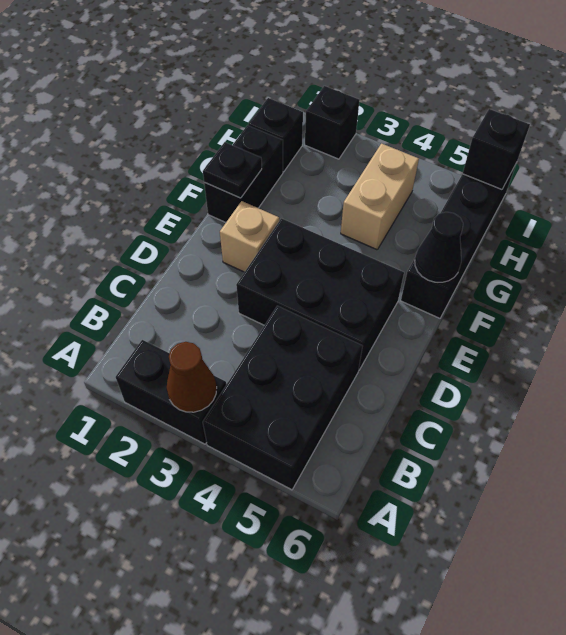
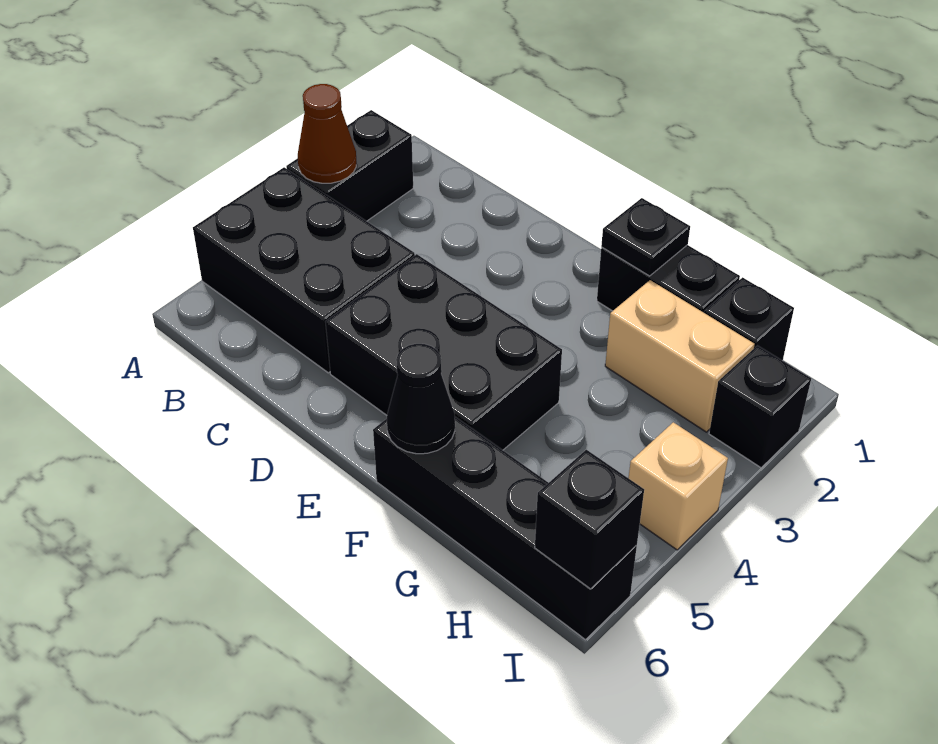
black 2x3 brick [236,218,404,370] -> black 2x3 brick turned to [325,254,562,450]
tan 1x1 brick [220,201,279,272] -> tan 1x1 brick moved to [629,422,728,550]
tan 1x2 brick [341,143,419,250] -> tan 1x2 brick moved to [605,280,755,432]

